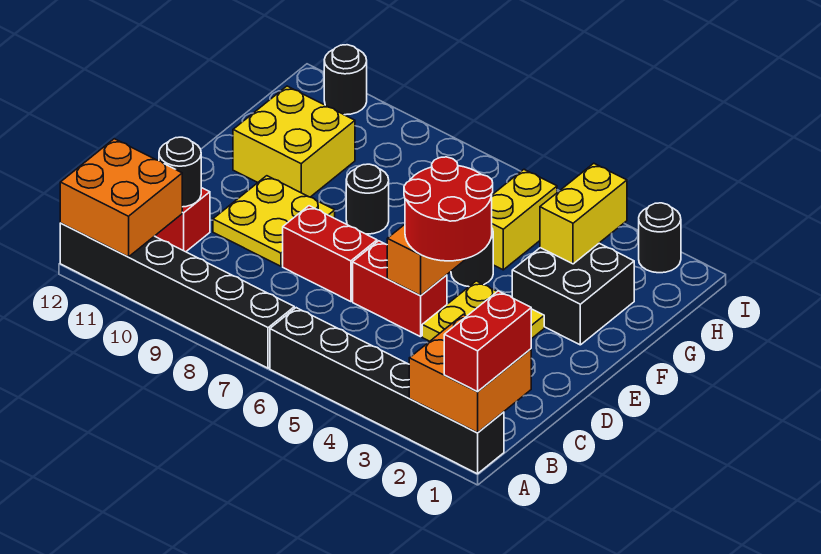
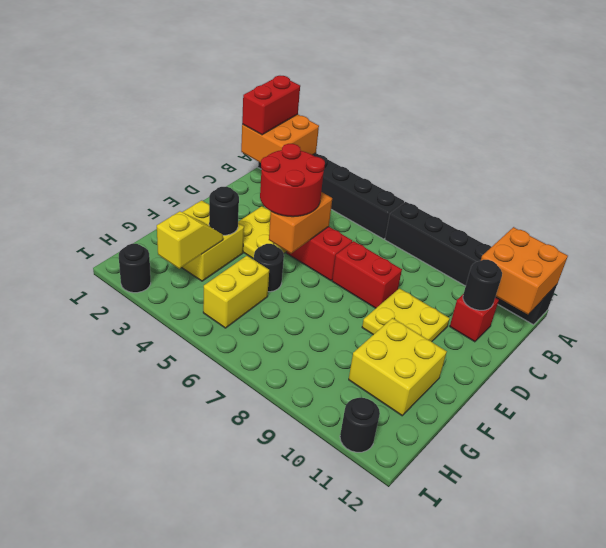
black 2x2 brick [512,243,634,345] -> yellow 2x2 brick [182,200,244,281]
black 1x1 round brick [346,164,389,234] -> black 1x1 round brick moved to [209,187,239,235]
yellow 1x2 brick [540,163,627,264] -> yellow 1x2 slope [157,211,223,269]

